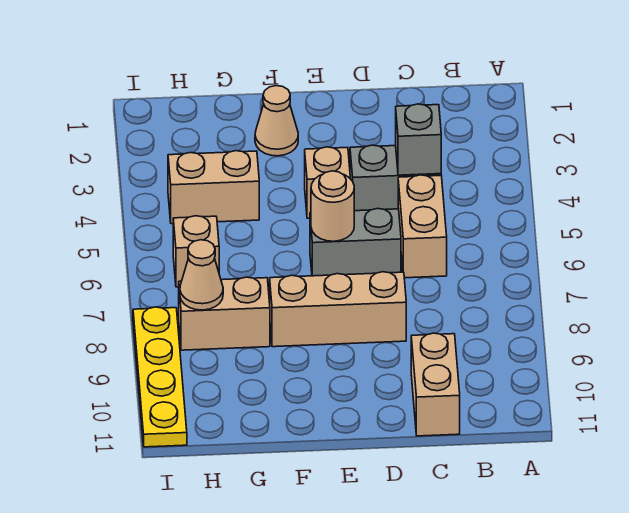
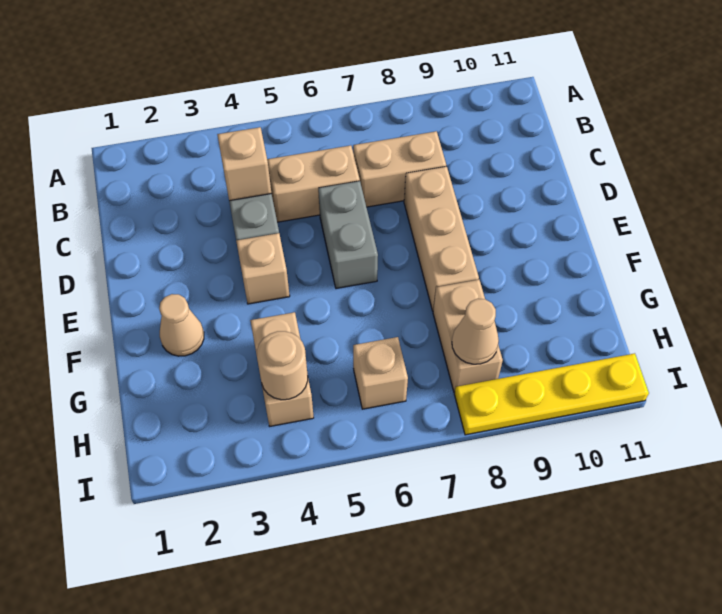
grey 1x1 brick [396,104,441,175] -> tan 1x1 brick [217,127,271,201]
tan 1x2 brick [411,333,460,436] -> tan 1x2 brick moved to [353,131,446,207]
tan 1x1 round brick [311,171,354,241] -> tan 1x1 round brick moved to [257,331,308,400]

